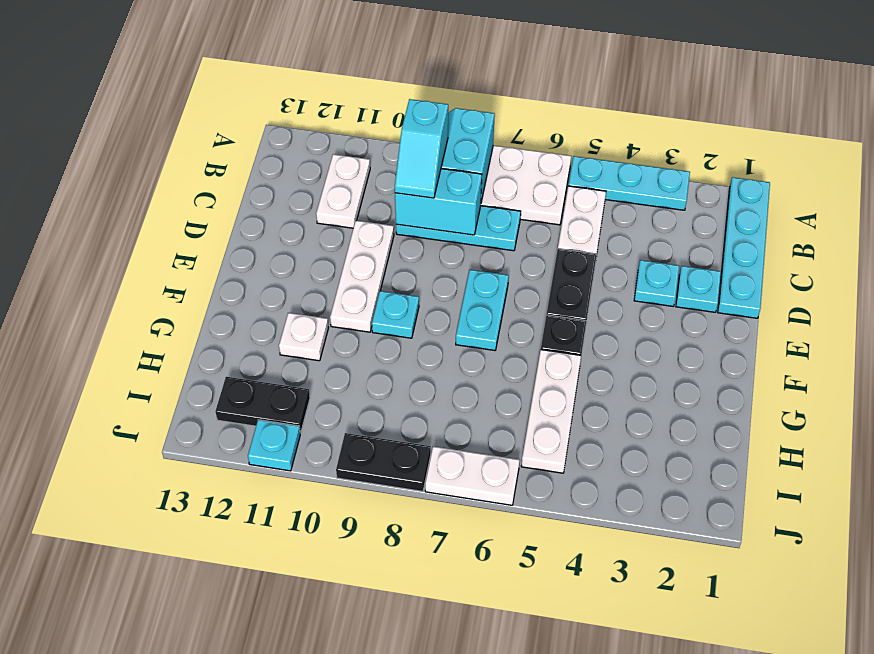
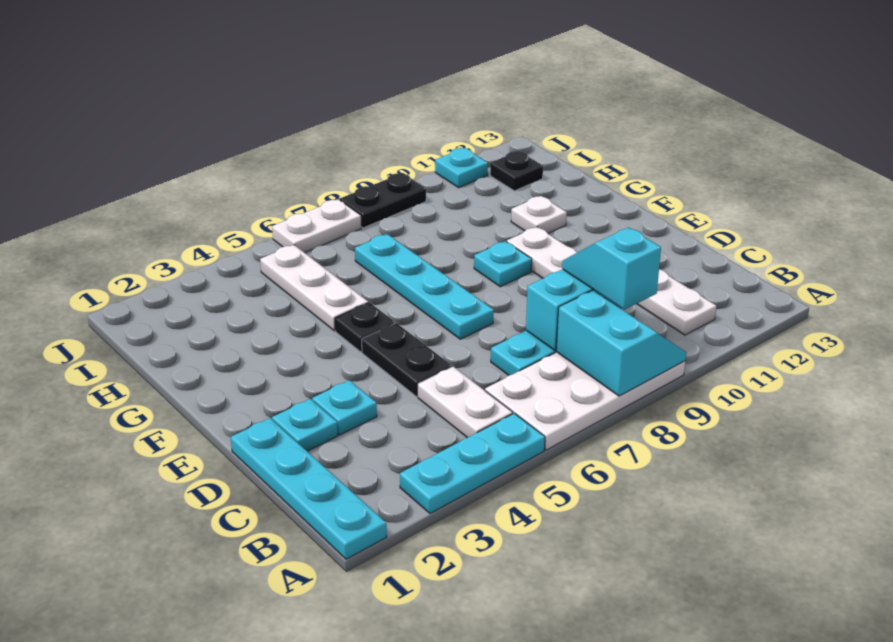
cyan 1x2 plate [456,270,509,350] -> cyan 1x4 plate [355,234,494,339]
black 1x2 plate [215,377,310,433] -> black 1x1 plate [490,151,543,191]

